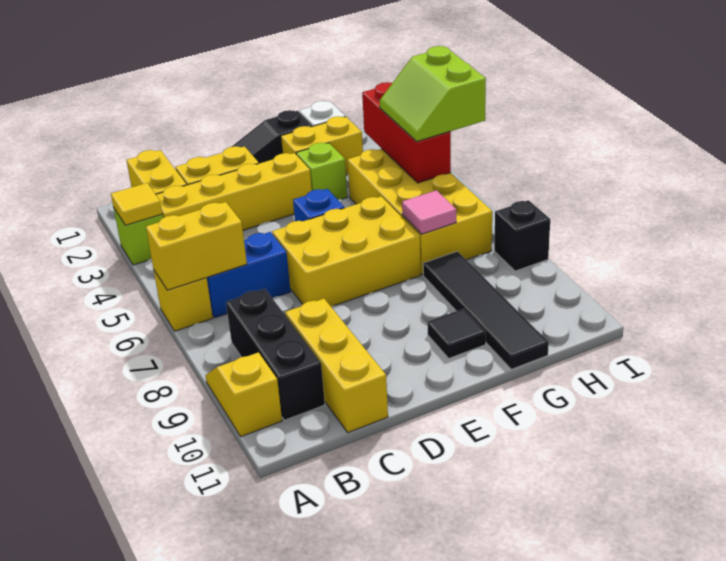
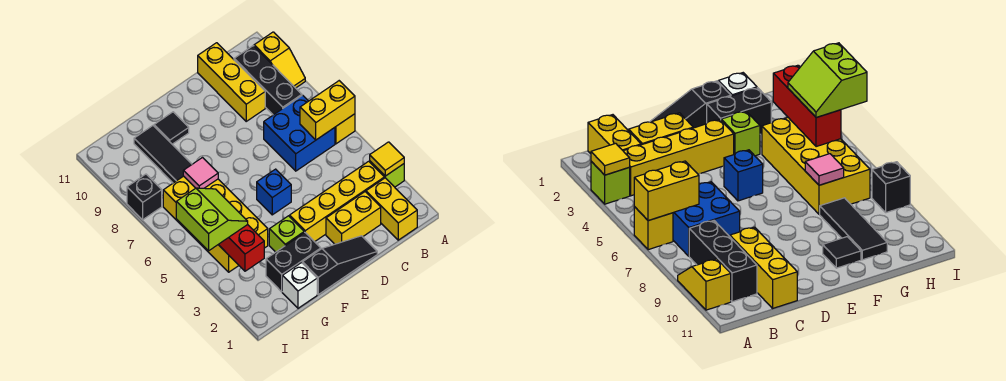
blue 1x2 brick [207,232,291,318] -> blue 2x2 brick [264,95,335,171]
yellow 2x3 brick [272,196,421,306] -> none
yellow 1x2 brick [281,116,363,175] -> black 1x2 brick [266,233,321,292]
black 1x4 tile [423,251,549,369] -> black 1x3 tile [134,126,192,183]

